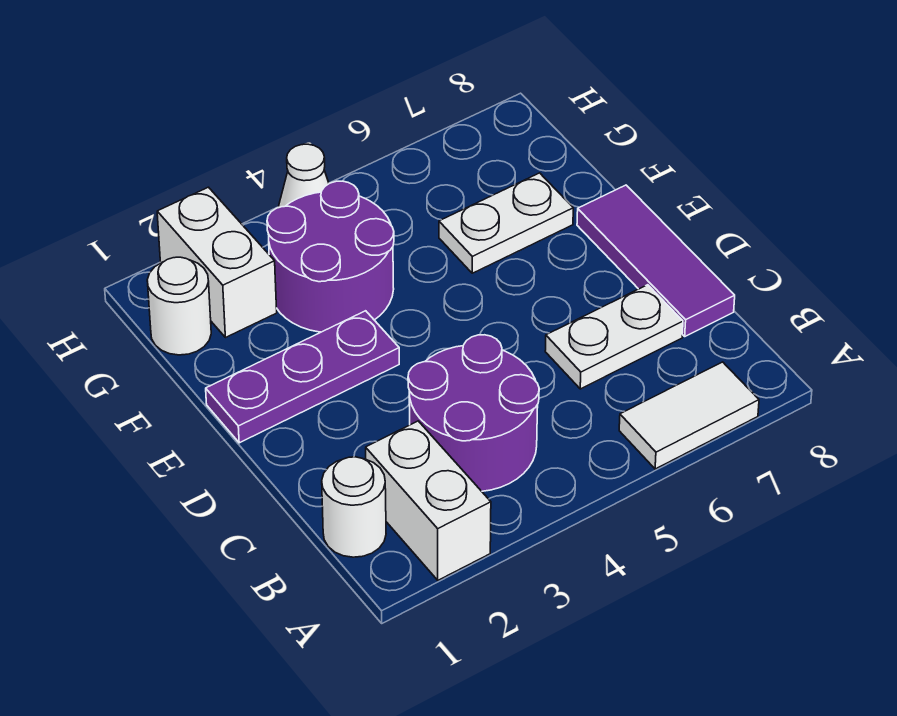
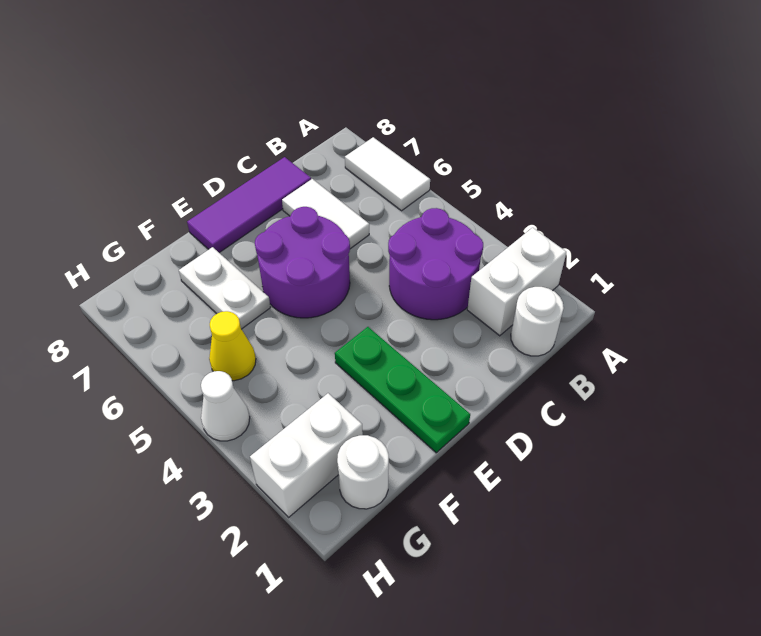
white 1x2 plate [545,285,683,389] -> white 1x2 tile [282,179,369,249]
purple 1x3 plate [206,311,399,443] -> green 1x3 plate [335,327,470,453]
purple 2x2 round brick [267,181,394,332] -> purple 2x2 round brick moved to [255,207,350,318]
none -> yellow 1x1 cone [209,311,256,381]

